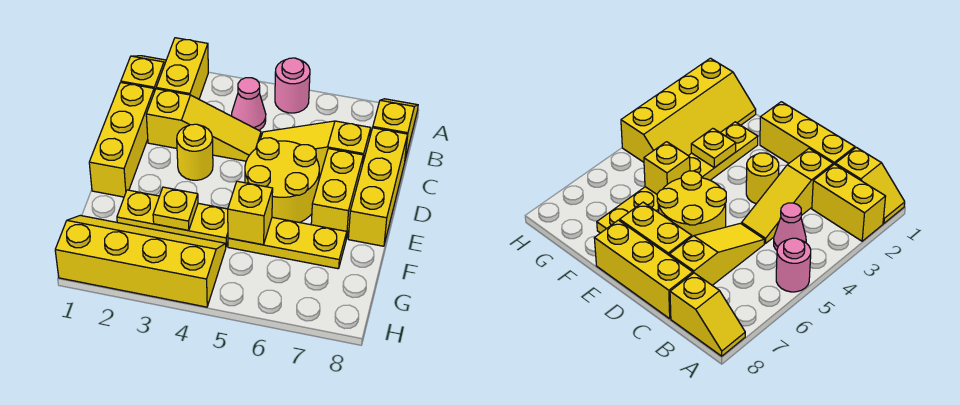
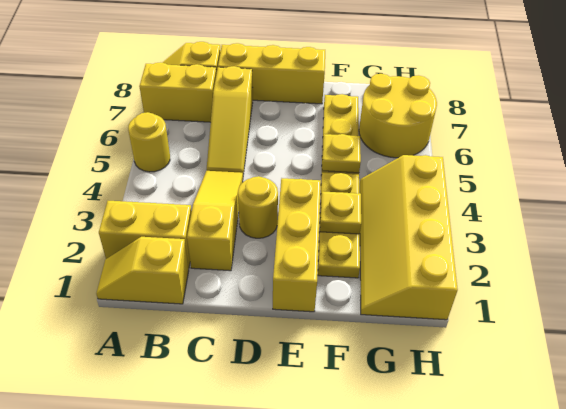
pink 1x1 round brick [275,58,310,113] -> yellow 1x1 round brick [128,112,170,172]
pink 1x1 cone [232,78,266,130] -> none
yellow 1x3 brick [89,83,154,197] -> yellow 1x3 brick turned to [273,178,321,312]
yellow 2x2 round brick [245,138,319,223] -> yellow 2x2 round brick moved to [359,74,437,158]
yellow 1x2 brick [311,149,363,239] -> yellow 1x2 brick moved to [139,62,216,122]
yellow 1x1 brick [228,181,273,245] -> yellow 1x1 plate [322,134,361,173]

